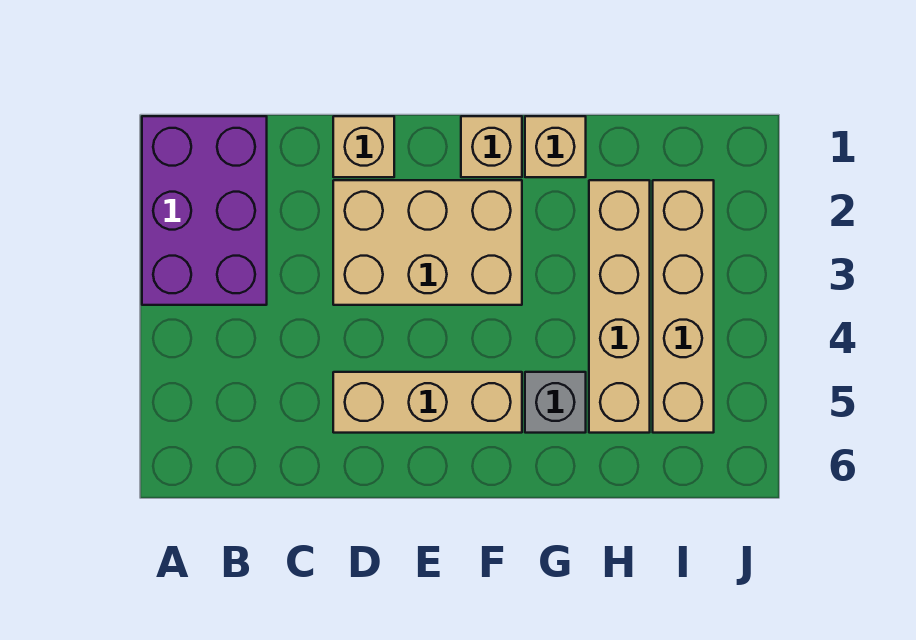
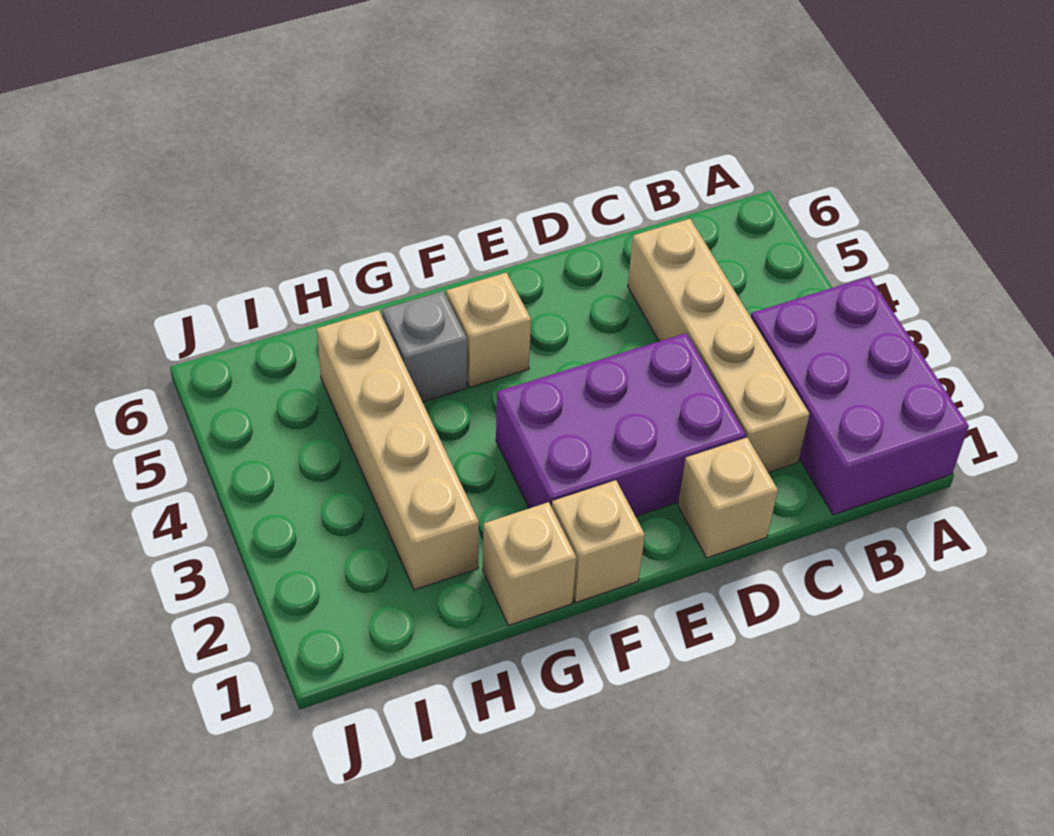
tan 2x3 brick [333,180,522,305] -> purple 2x3 brick [496,333,746,517]
tan 1x3 brick [333,372,522,433] -> tan 1x1 brick [446,273,531,387]
tan 1x4 brick [653,180,714,433] -> tan 1x4 brick moved to [628,219,810,472]

